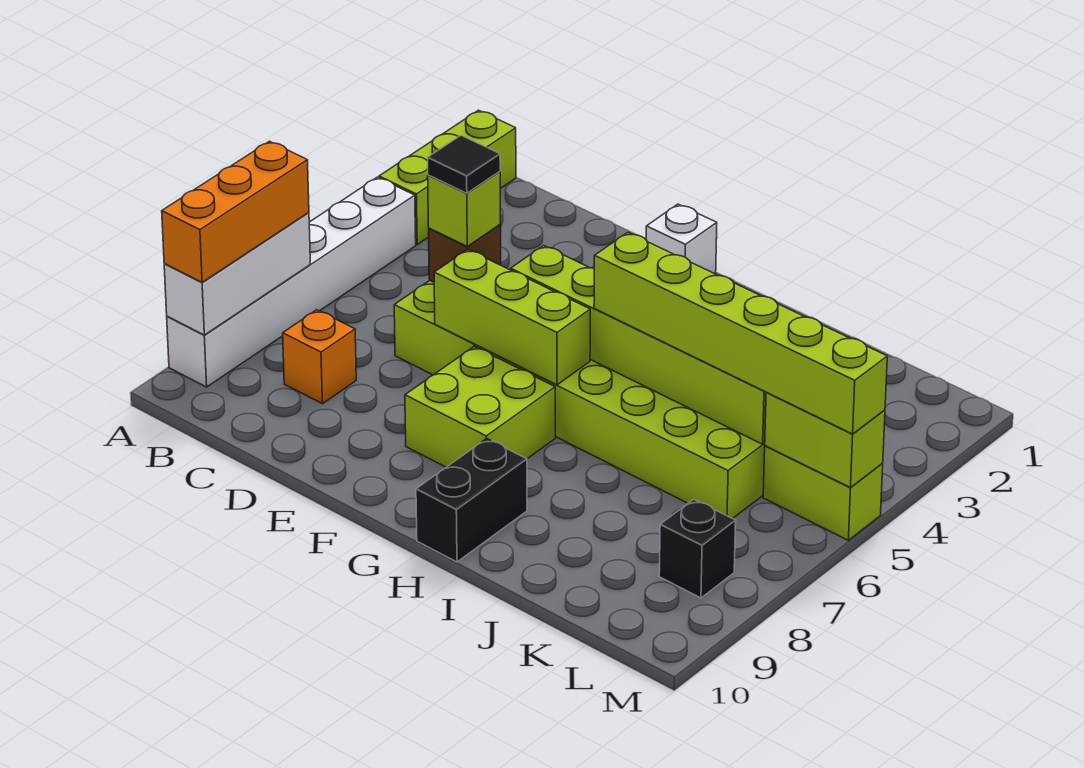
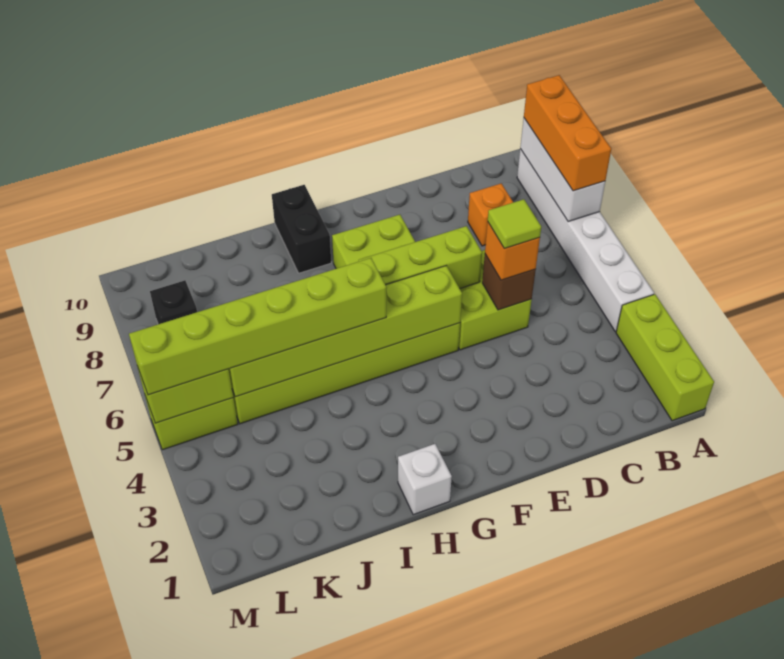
lime 1x1 brick [428,172,500,246] -> orange 1x1 brick [485,222,540,280]
black 1x1 tile [428,135,500,193] -> lime 1x1 tile [488,199,541,248]
white 1x1 brick [646,204,717,274] -> white 1x1 brick moved to [398,444,452,515]

